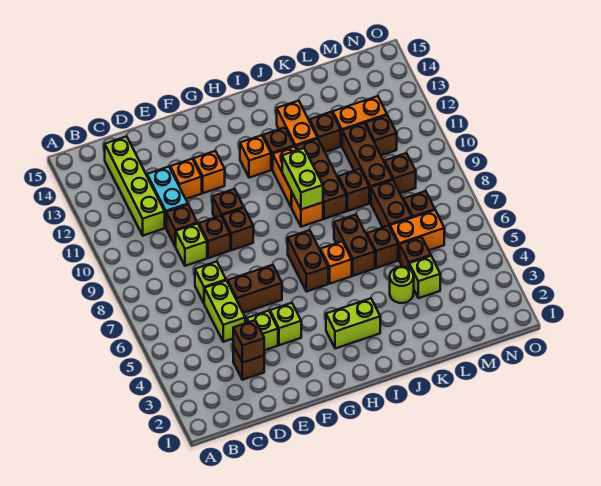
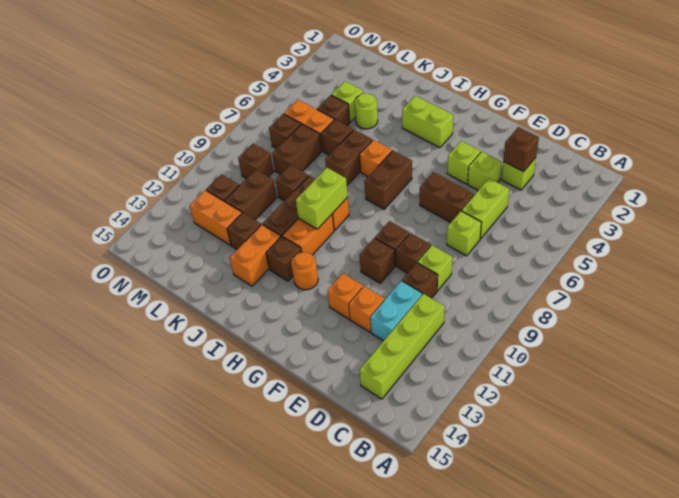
brown 1x1 brick [233,346,264,380] -> lime 1x1 brick [501,158,536,190]
orange 1x1 brick [240,135,271,178] -> orange 1x1 round brick [291,252,318,290]
brown 1x3 brick [342,123,393,203] -> brown 1x2 brick [225,170,277,220]

